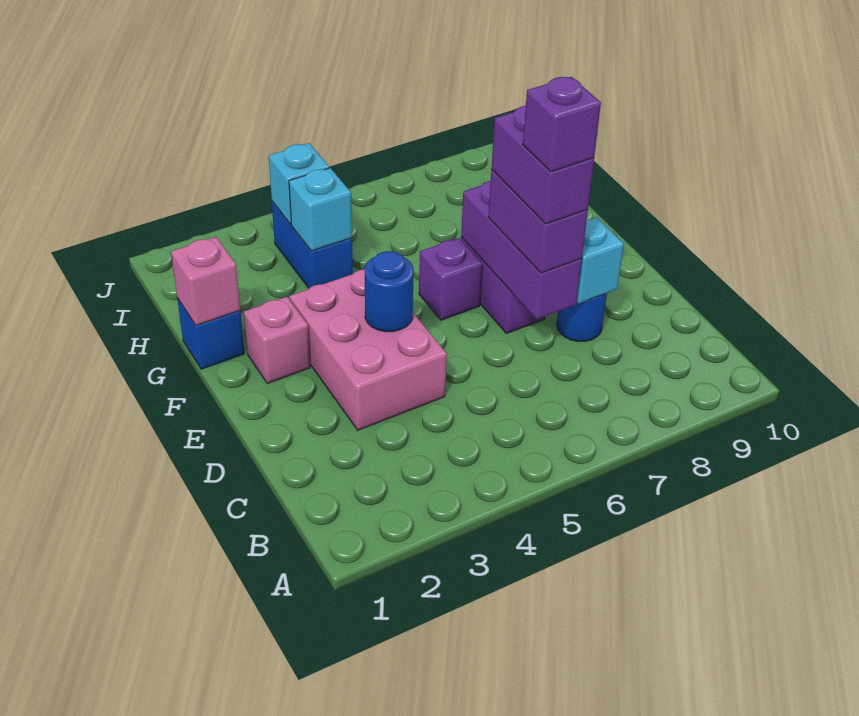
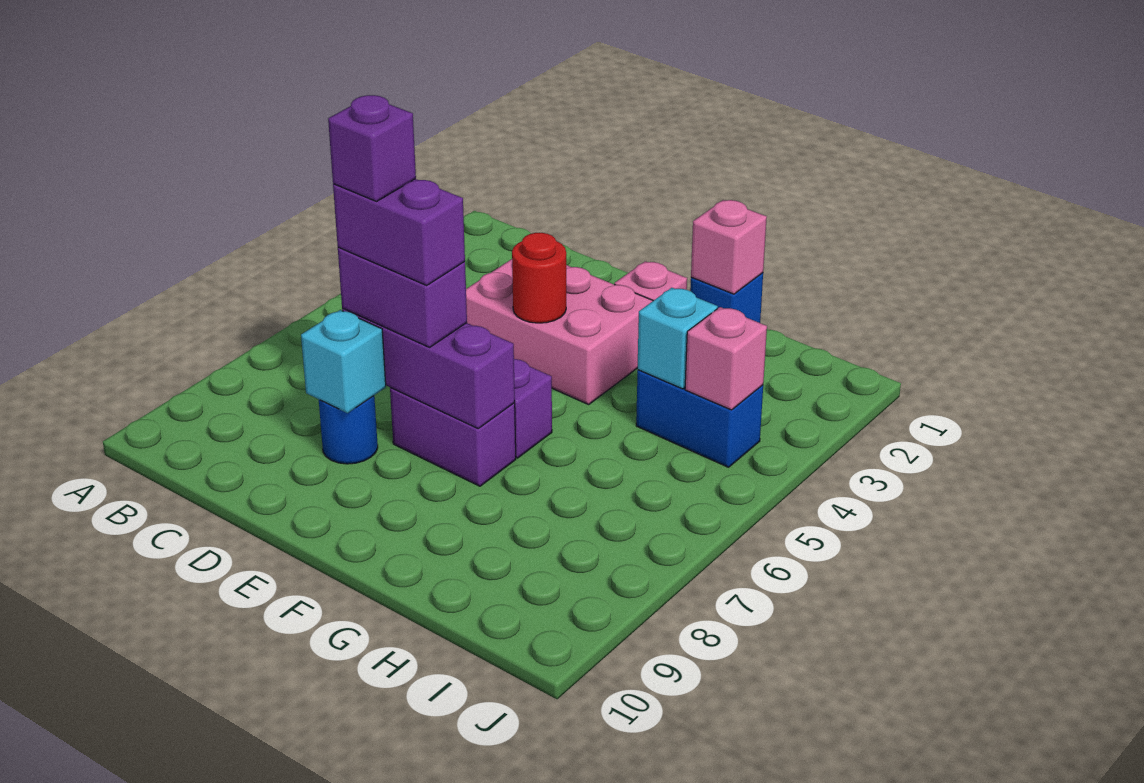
blue 1x1 round brick [364,251,413,332] -> red 1x1 round brick [512,233,566,323]
cyan 1x1 brick [269,143,329,224] -> pink 1x1 brick [685,307,767,410]

